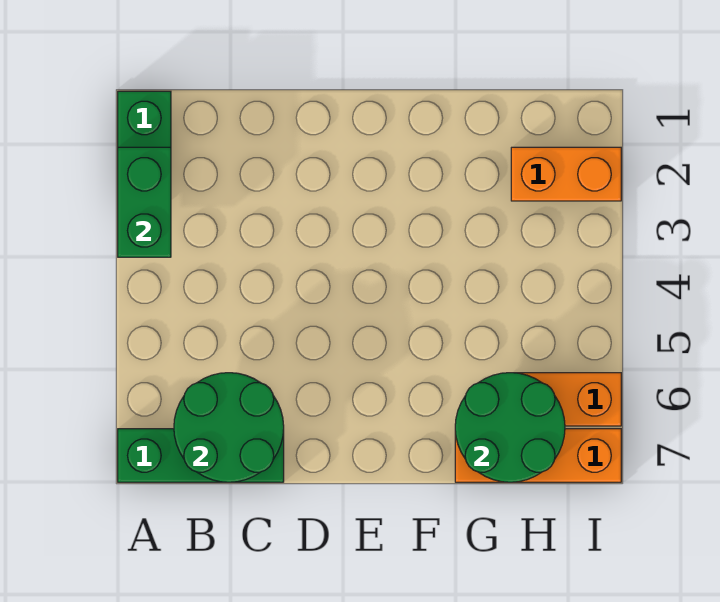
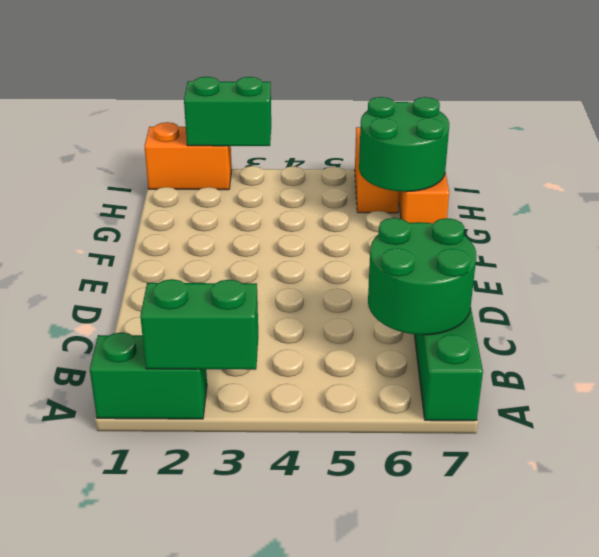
orange 1x2 brick [511,147,621,201] -> orange 1x2 brick turned to [144,122,232,190]
none -> green 1x2 brick [184,77,271,146]

